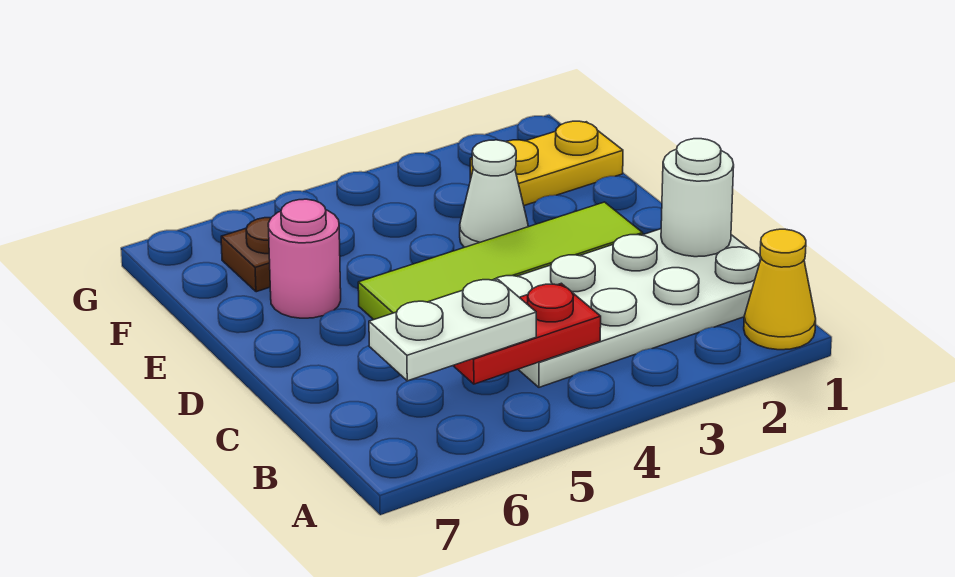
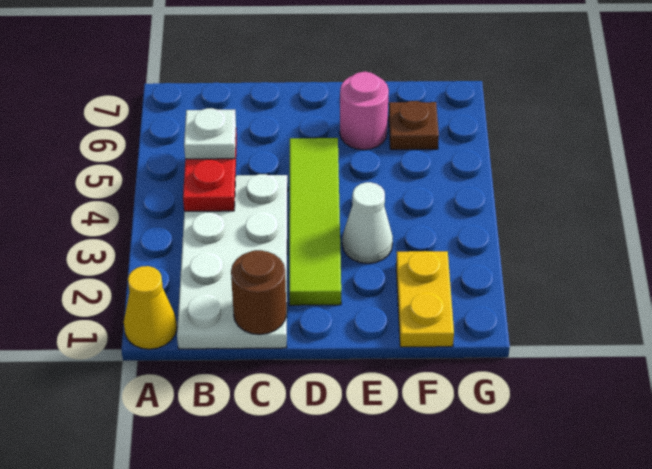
white 1x2 plate [369,279,536,381] -> white 1x1 plate [184,108,236,159]
white 1x1 round brick [661,139,734,257] -> brown 1x1 round brick [231,250,286,335]

